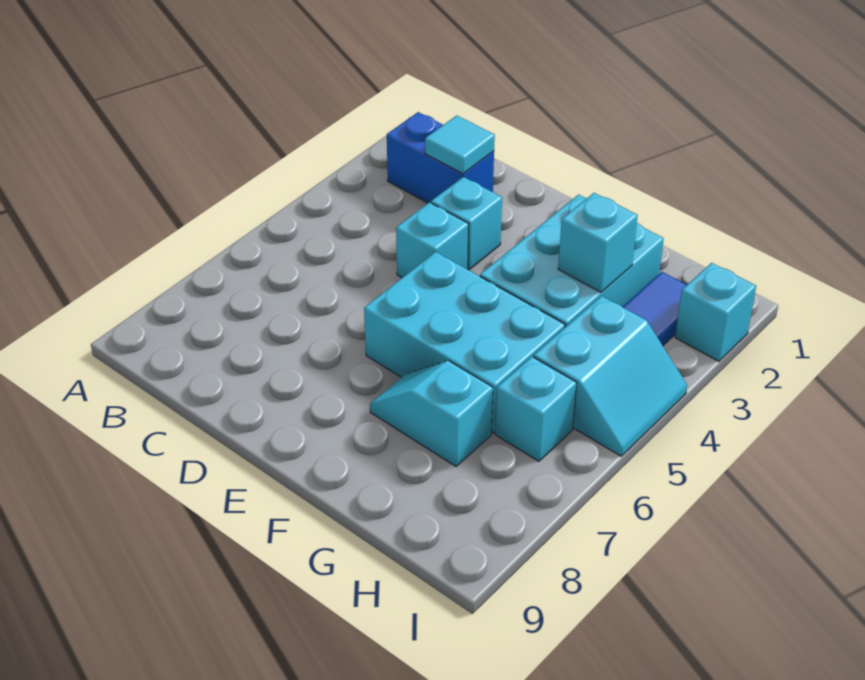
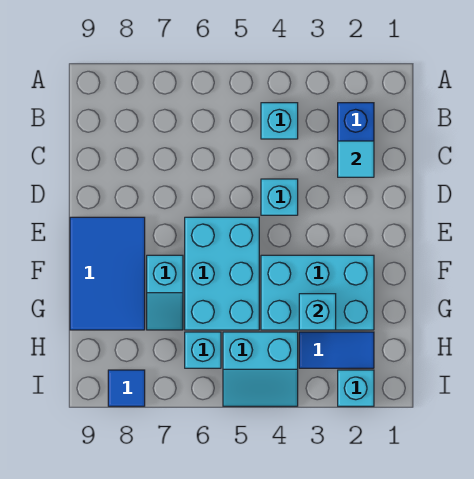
cyan 1x1 brick [431,177,502,269] -> cyan 1x1 brick moved to [261,103,298,139]
none -> blue 2x3 tile [70,217,145,330]
cyan 1x2 slope [370,361,493,466] -> cyan 1x2 slope turned to [147,255,183,330]
none -> blue 1x1 tile [108,370,145,406]

